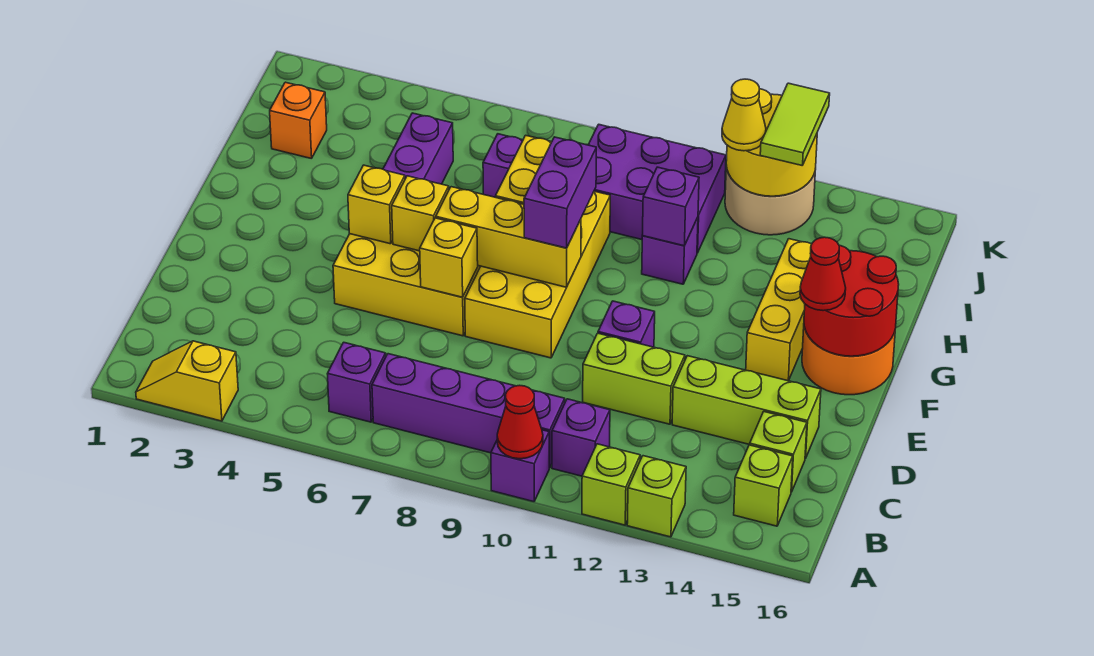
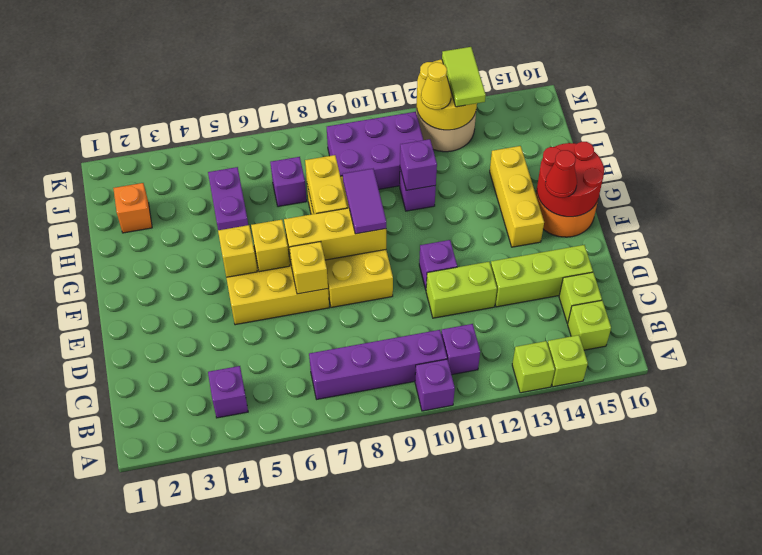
yellow 1x2 slope [136,341,238,421] -> none
red 1x1 cone [497,385,543,459] -> none
lime 1x1 brick [582,444,640,525] -> lime 1x1 brick moved to [547,335,588,387]
purple 1x1 brick [328,342,386,422] -> purple 1x1 brick moved to [208,366,248,418]
purple 1x2 brick [524,137,596,248] -> purple 1x2 tile [343,169,386,234]

